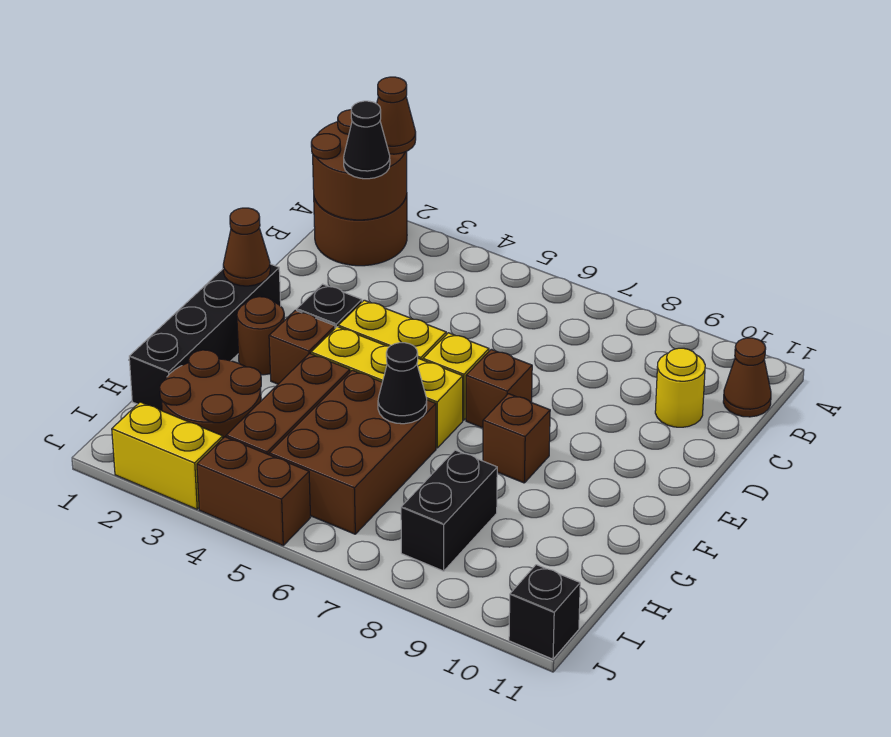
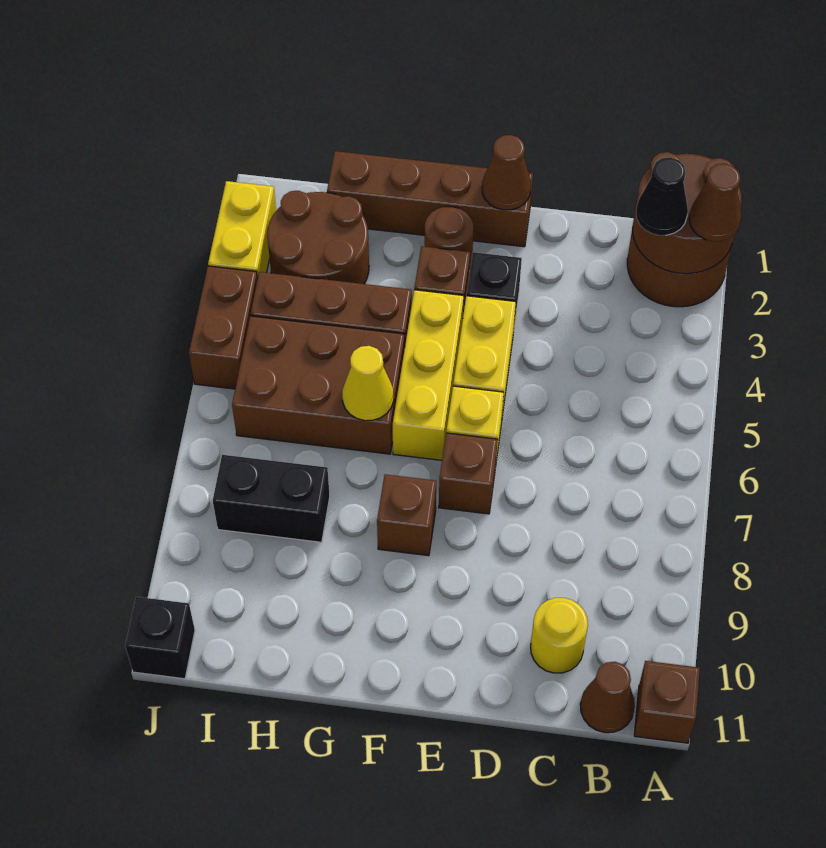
none -> brown 1x1 brick [634,661,700,743]
black 1x4 brick [129,264,281,411] -> brown 1x4 brick [327,151,533,247]
black 1x1 cone [378,343,427,424] -> yellow 1x1 cone [342,346,394,421]

